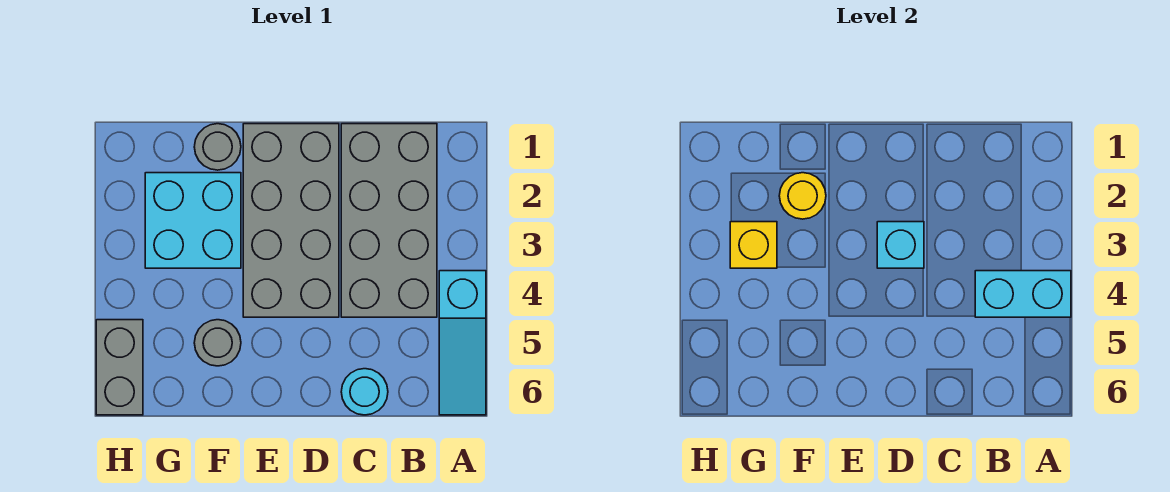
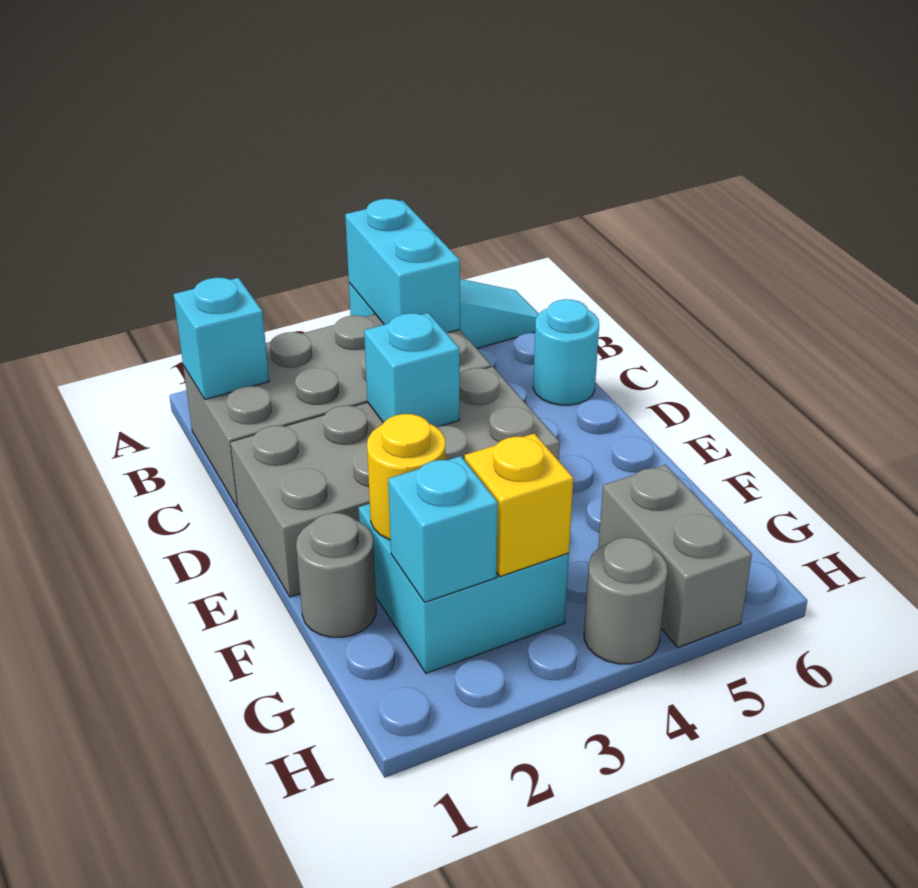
none -> cyan 1x1 brick [174,278,269,399]
grey 1x1 round brick [194,320,241,366] -> grey 1x1 round brick moved to [584,537,668,664]
none -> cyan 1x1 brick [388,456,498,602]
grey 1x2 brick [96,320,143,415] -> grey 1x2 brick turned to [598,465,752,647]

